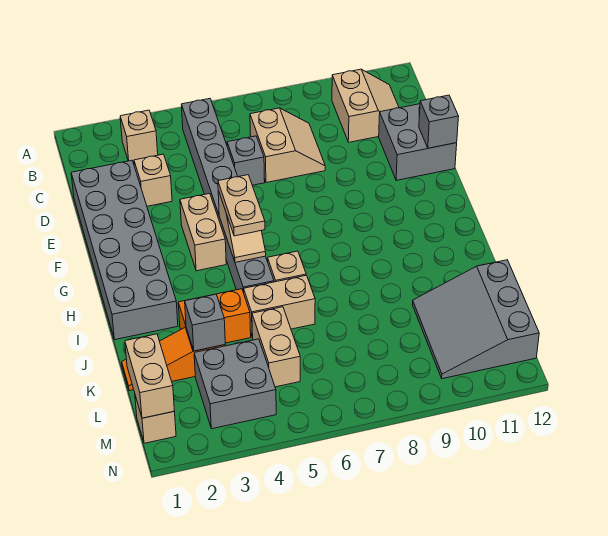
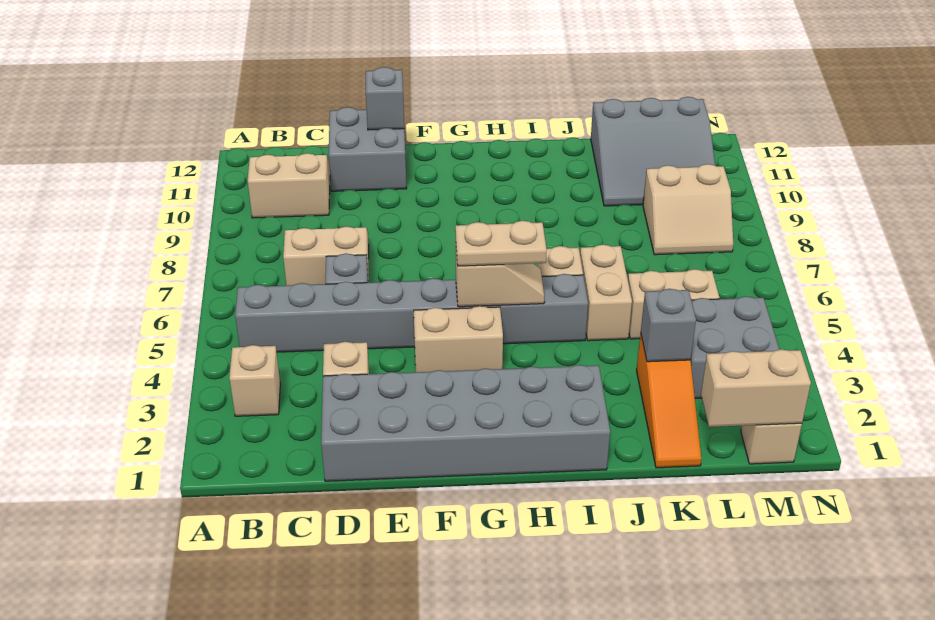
orange 1x2 brick [178,289,251,343] -> none
none -> tan 2x2 slope [643,164,733,255]

